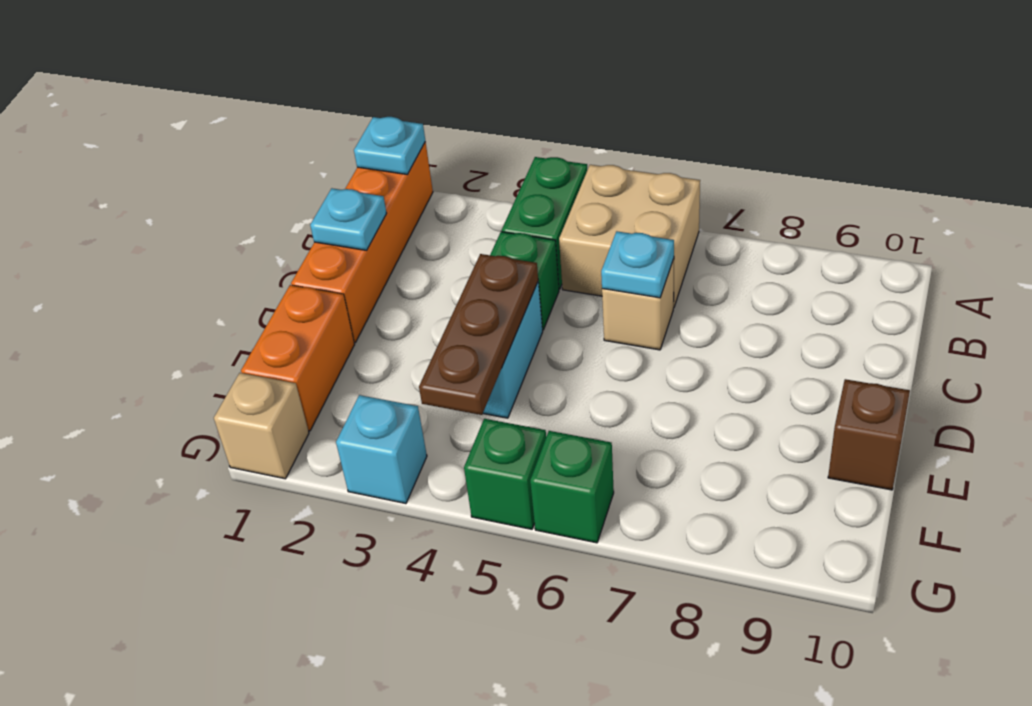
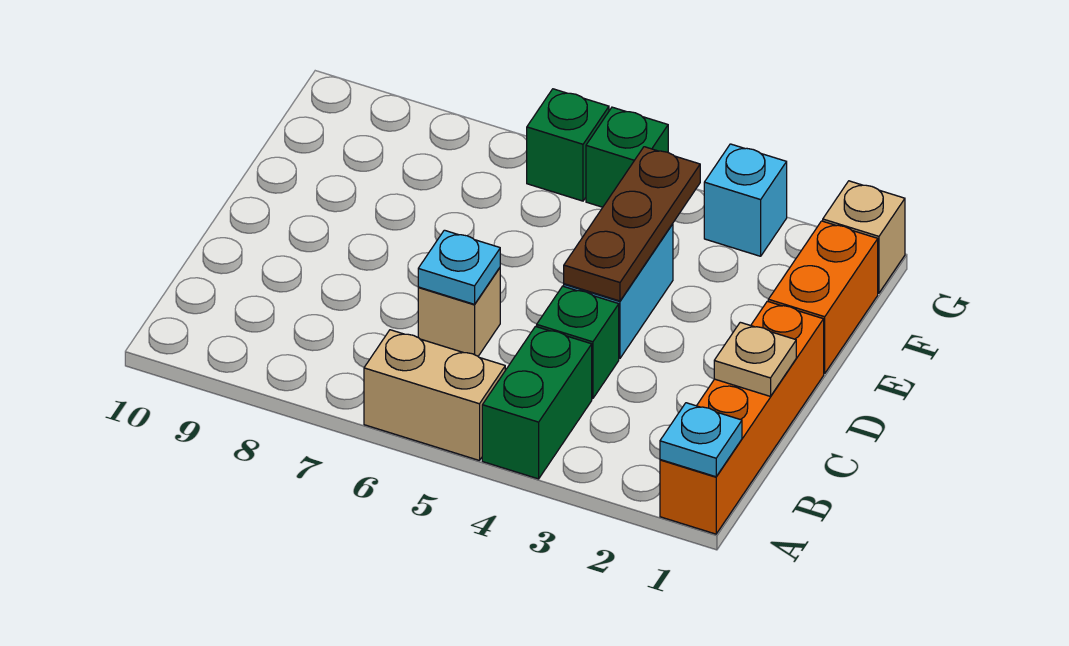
tan 2x2 brick [559,165,700,308] -> tan 1x2 brick [364,330,505,461]
cyan 1x1 plate [310,188,387,250] -> tan 1x1 plate [714,322,796,396]
brown 1x1 brick [828,379,910,490] -> none

